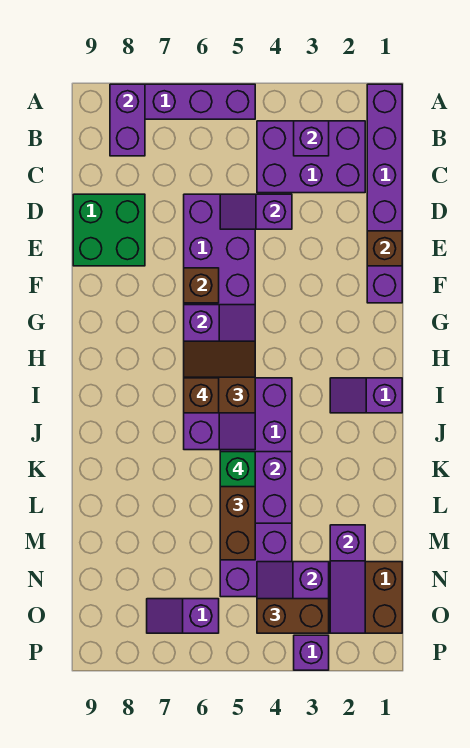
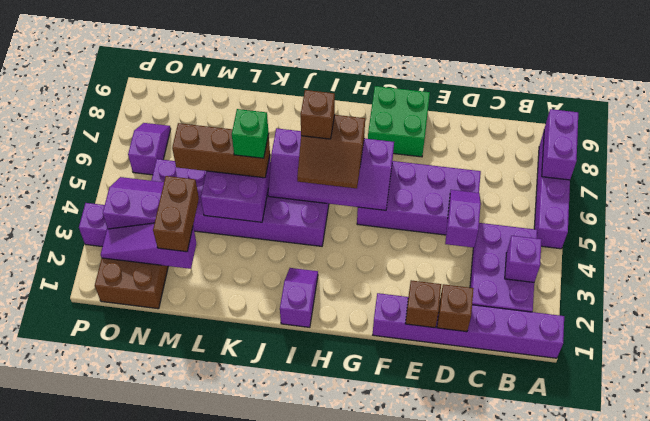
purple 1x2 brick [110,84,145,156] -> purple 1x2 brick turned to [542,109,578,180]
green 2x2 brick [73,194,145,266] -> green 2x2 brick moved to [368,86,430,157]
brown 1x1 brick [184,268,219,303] -> brown 1x1 brick moved to [437,284,474,332]
brown 2x2 slope [184,341,255,413] -> brown 2x2 slope turned to [297,115,365,188]
brown 1x2 brick [257,599,329,633] -> brown 1x2 brick moved to [153,176,199,252]

